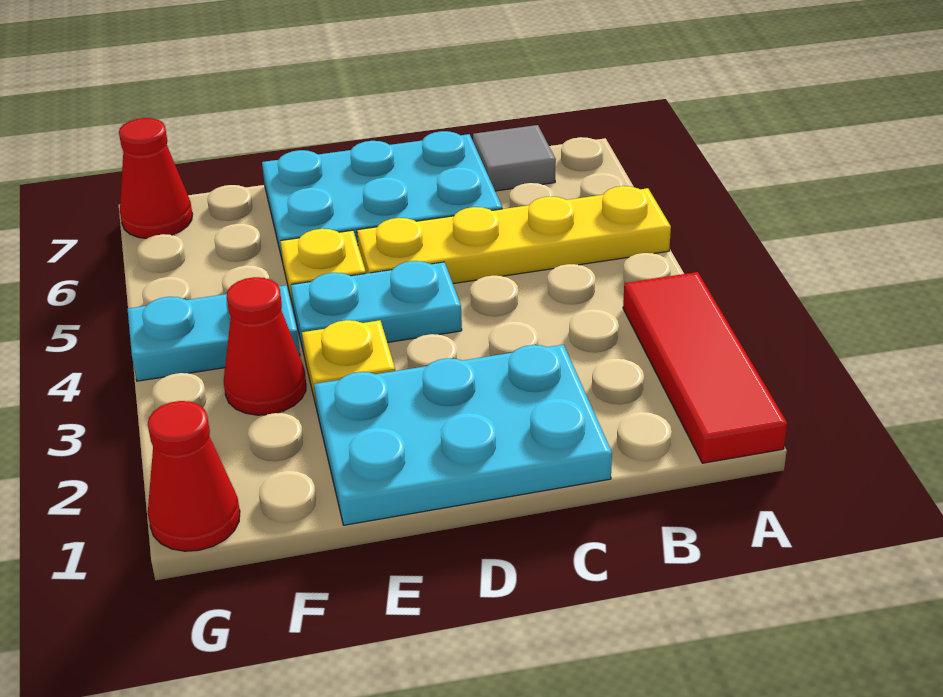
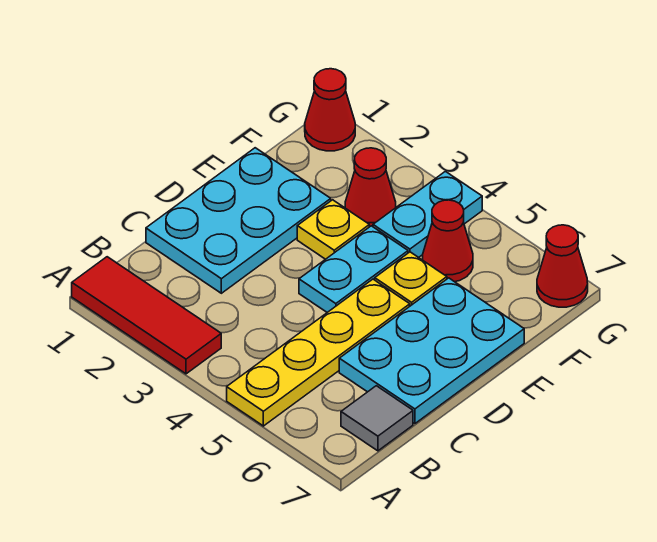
none -> red 1x1 cone [423,200,473,282]

